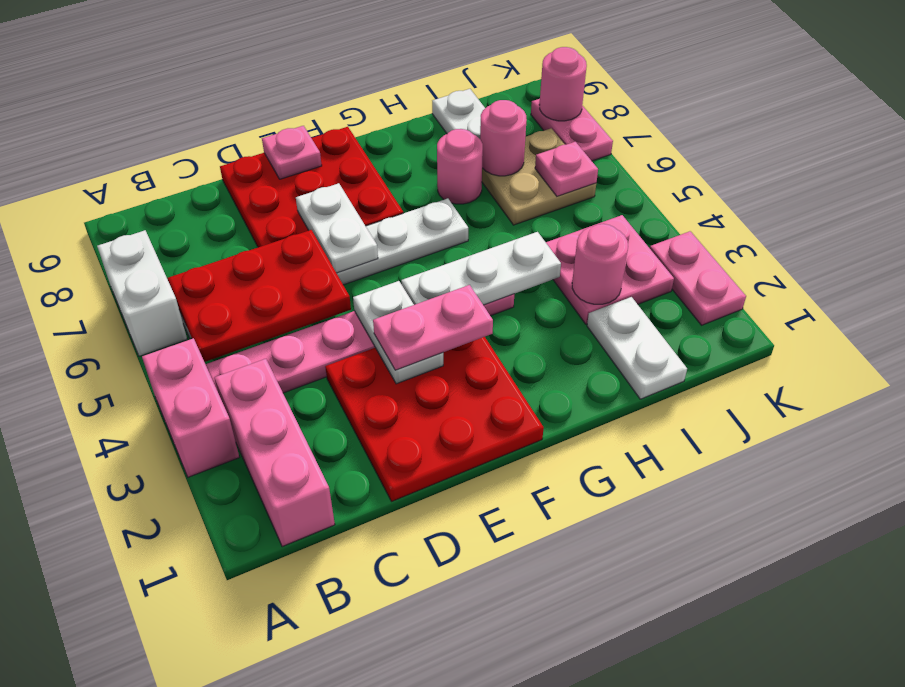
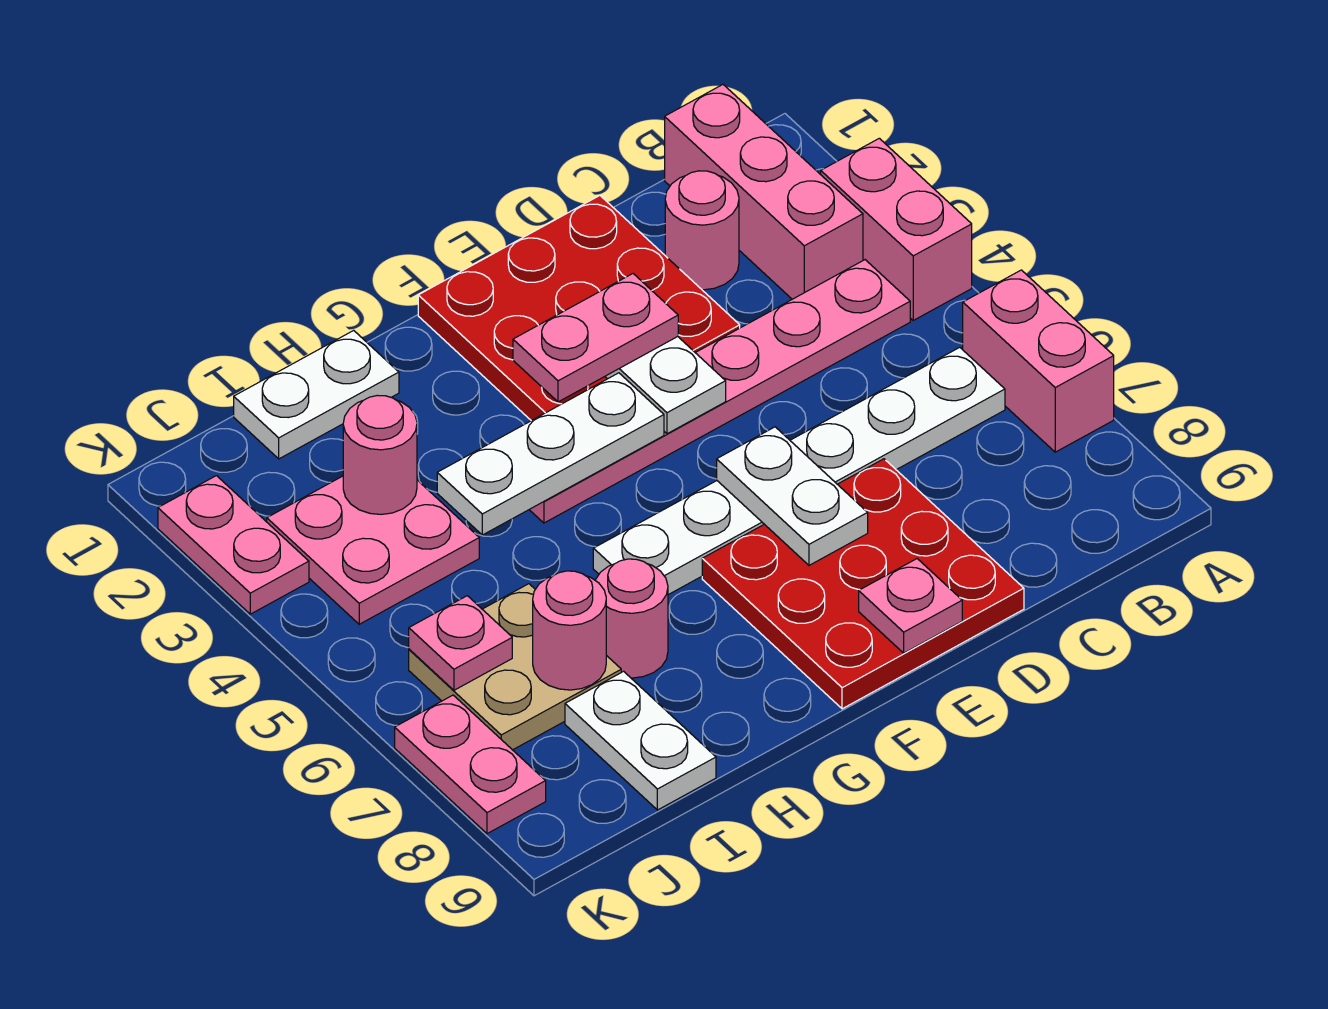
white 1x2 brick [97,230,187,356] -> pink 1x2 brick [963,270,1114,452]
red 2x3 plate [167,230,351,362] -> none
white 1x2 plate [587,297,687,399] -> white 1x2 plate turned to [234,330,399,459]
pink 1x1 round brick [539,47,587,121] -> pink 1x1 round brick moved to [665,171,739,290]

